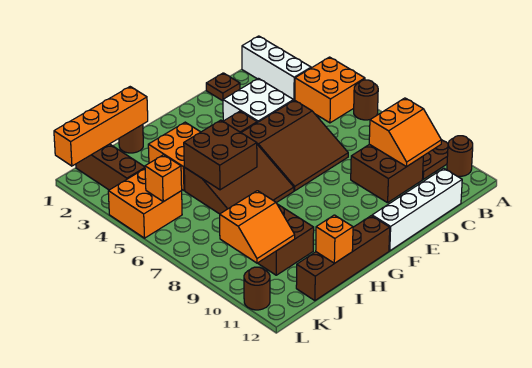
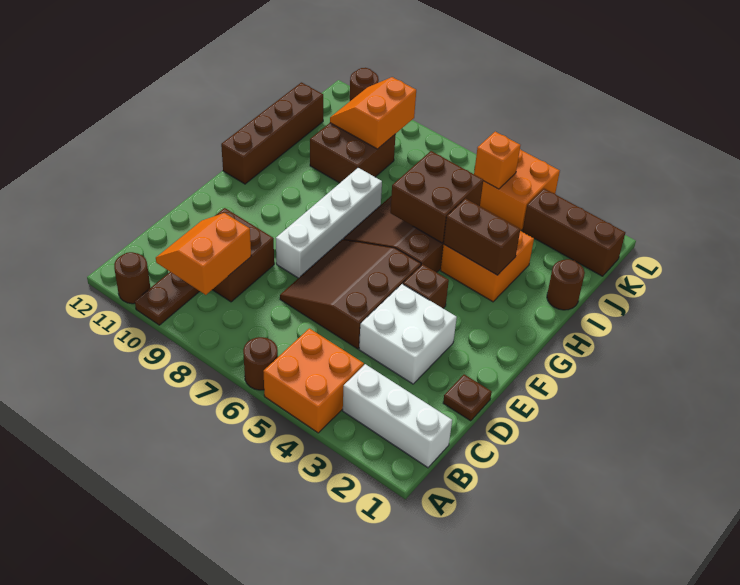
white 1x4 brick [372,168,462,251] -> white 1x4 brick moved to [276,168,382,278]
none -> brown 1x2 brick [444,199,520,275]
orange 1x4 brick [54,87,148,166] -> none
orange 1x1 brick [316,215,353,263] -> none

